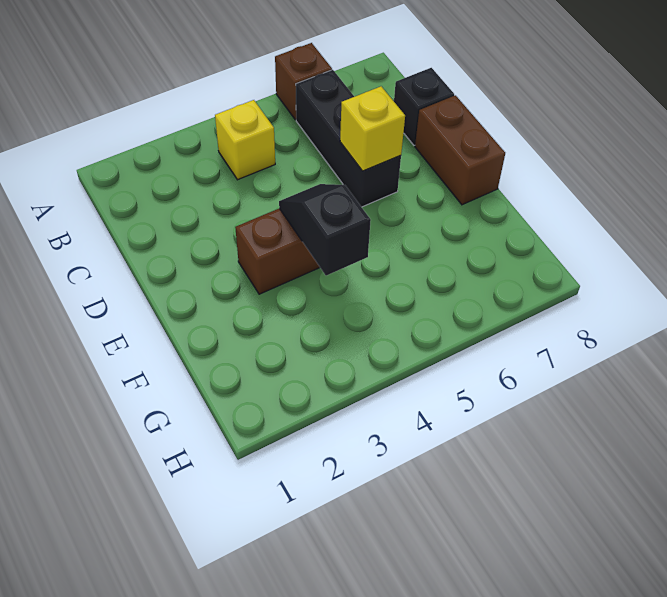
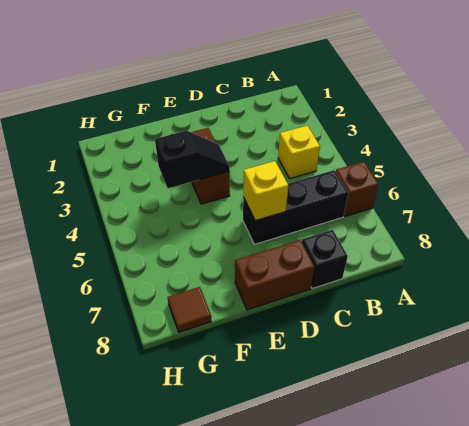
none -> brown 1x1 tile [167,287,211,332]

